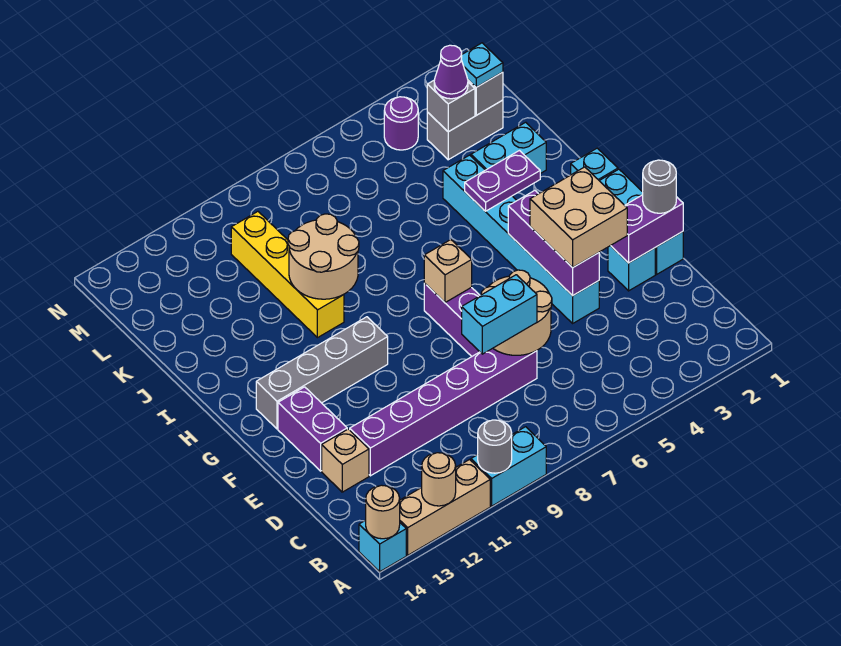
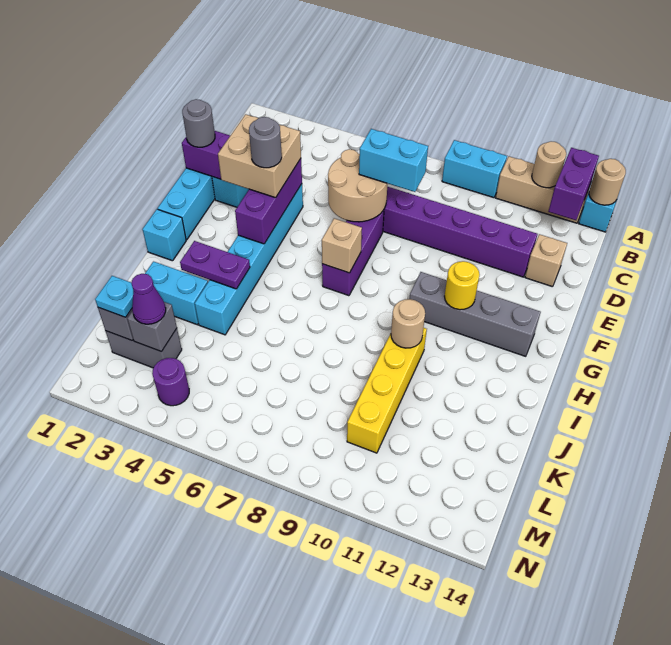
grey 1x1 round brick [478,420,512,473] -> grey 1x1 round brick moved to [249,117,282,168]
purple 1x2 brick [278,387,347,471] -> purple 1x2 brick moved to [548,148,599,220]
none -> yellow 1x1 round brick [445,261,480,310]
tan 2x2 round brick [288,214,359,299] -> tan 1x1 round brick [391,299,425,348]

